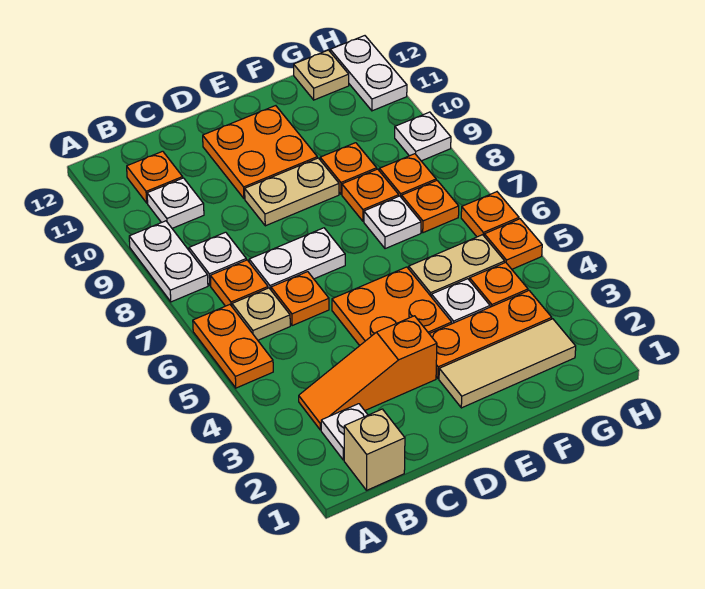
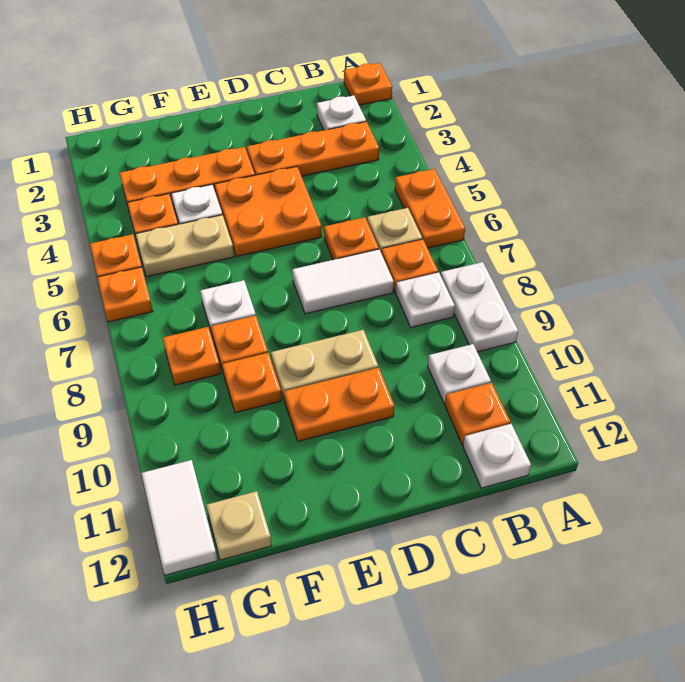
tan 1x1 brick [344,409,405,490] -> none
orange 1x3 slope [299,316,437,430] -> orange 1x3 plate [247,122,379,176]
white 1x2 plate [249,228,345,290] -> white 1x2 tile [292,249,394,314]
orange 2x2 plate [203,106,317,199] -> orange 1x2 plate [284,368,394,441]
tan 1x3 tile [439,319,576,408] -> none
orange 1x1 plate [402,180,459,233] -> orange 1x1 plate moved to [344,63,392,105]
white 1x1 plate [395,112,451,161] -> white 1x1 plate moved to [463,424,531,488]
white 1x2 plate [330,36,407,111] -> white 1x2 tile [141,460,217,575]

